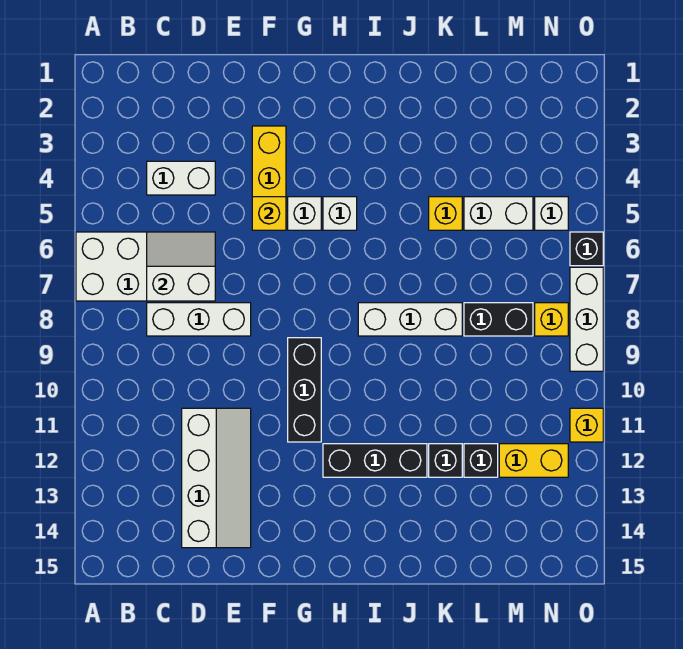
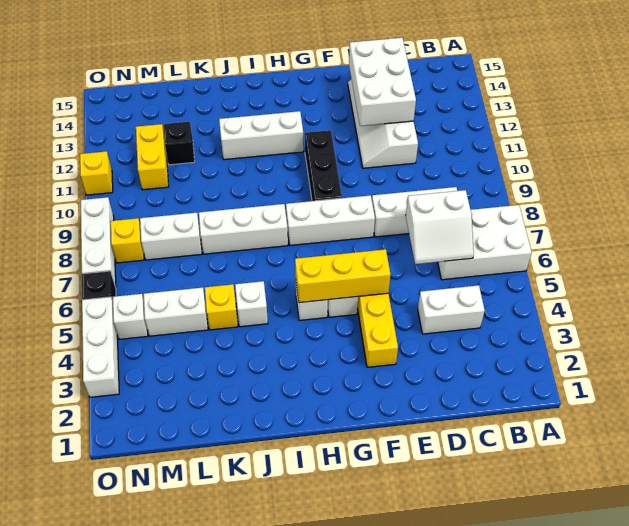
none -> white 2x3 brick [349,38,416,126]
yellow 1x1 brick [252,197,286,230] -> yellow 1x3 brick [295,249,391,303]
none -> white 1x3 brick [286,195,375,245]
black 1x3 brick [323,444,427,477] -> white 1x3 brick [219,111,304,160]
none -> white 1x1 brick [235,281,268,327]
black 1x1 brick [429,444,462,477] -> none
black 1x2 brick [464,303,533,336] -> white 1x2 brick [140,213,202,260]
yellow 1x2 brick [499,444,568,477] -> yellow 1x2 brick turned to [136,124,169,190]
none -> white 1x3 brick [82,297,119,397]

